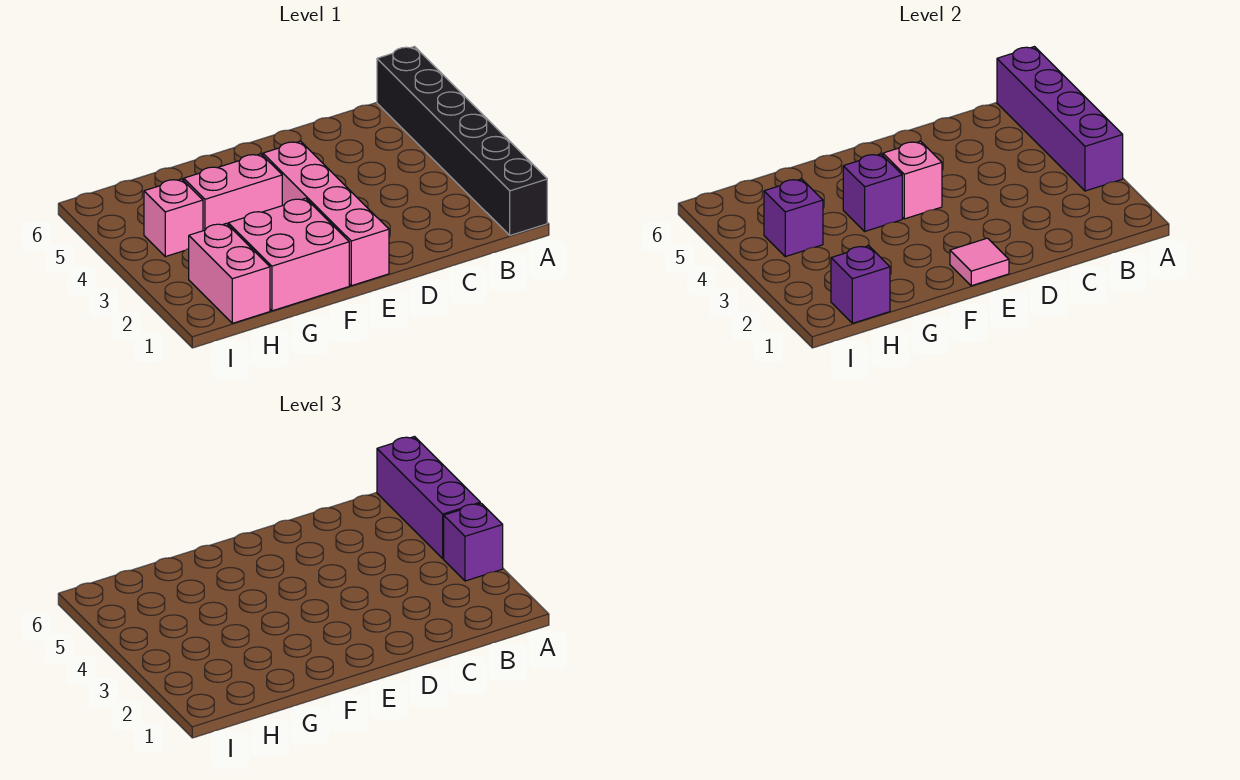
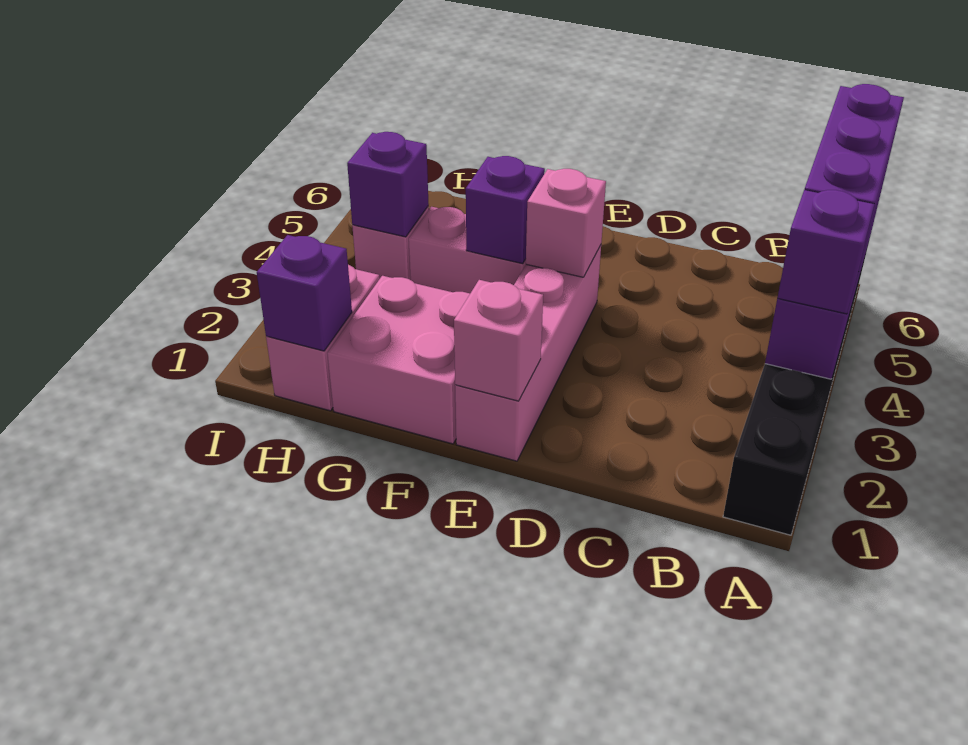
pink 1x1 tile [950,238,1009,286] -> pink 1x1 brick [454,280,543,401]

